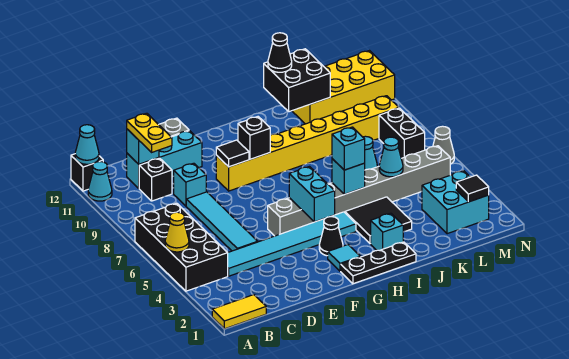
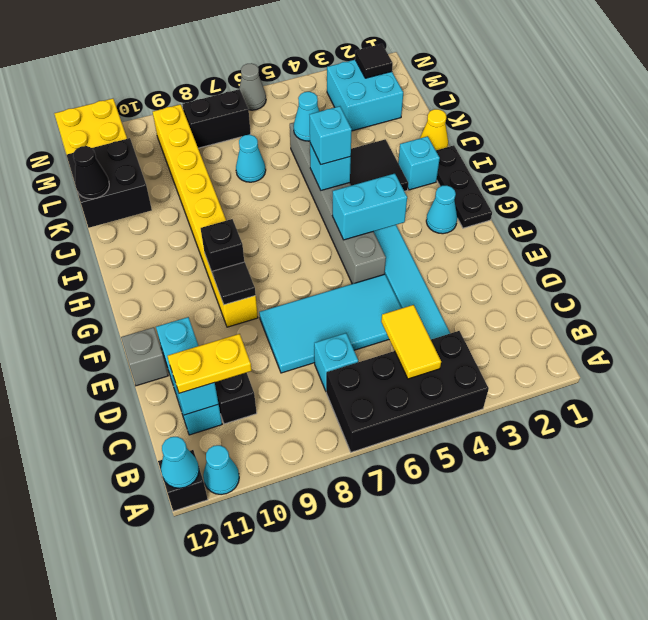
yellow 1x2 tile [212,295,266,329] -> yellow 1x2 tile moved to [381,305,441,379]
yellow 1x1 cone [165,212,189,252] -> yellow 1x1 cone moved to [420,109,448,150]
cyan 1x4 tile [186,192,258,251] -> cyan 2x4 tile [259,274,401,373]
cyan 1x1 brick [174,163,206,206] -> cyan 1x1 brick moved to [314,333,358,391]
grey 1x8 brick [268,146,450,236] -> grey 1x6 brick [290,123,386,284]
cyan 1x1 tile [328,245,360,271] -> cyan 1x1 cone [426,185,457,234]
black 1x1 cone [319,216,343,256] -> none

